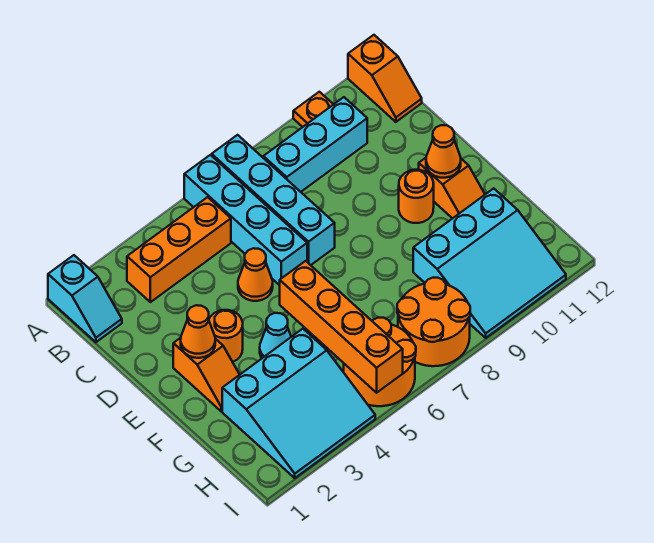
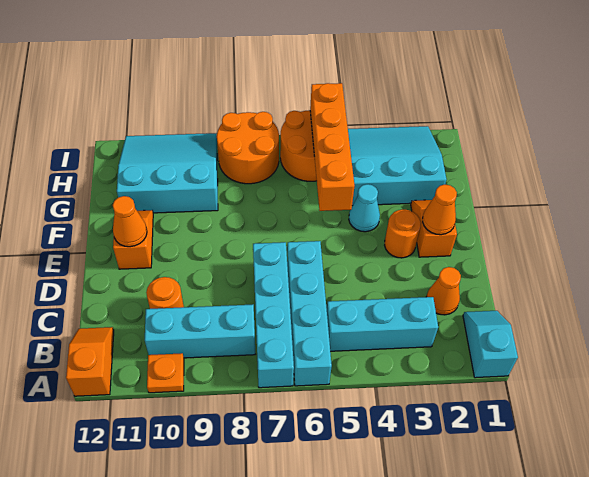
orange 1x3 brick [127,197,231,302] -> cyan 1x3 brick [327,297,438,351]
orange 1x1 cone [238,248,273,301] -> orange 1x1 cone moved to [426,267,461,315]
orange 1x1 round brick [399,170,434,223] -> orange 1x1 round brick moved to [146,277,184,309]

